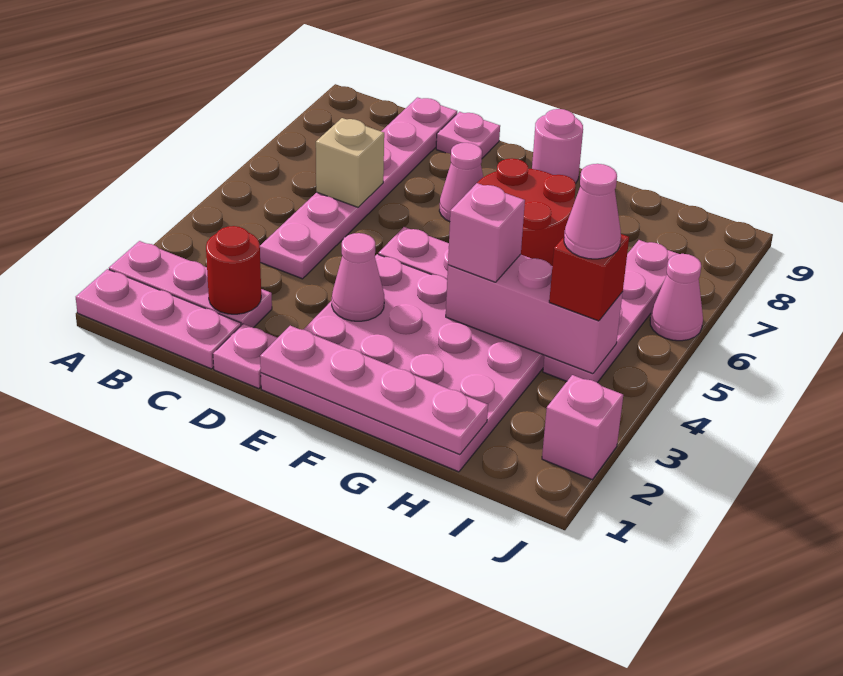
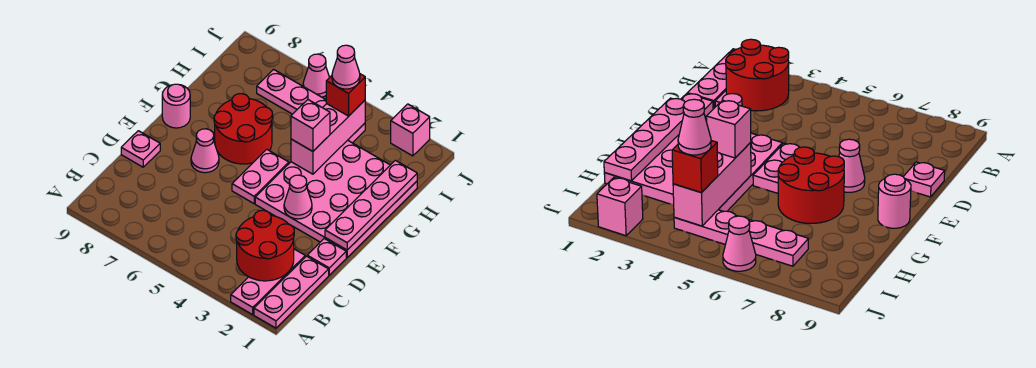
red 1x1 round brick [206,226,261,314] -> red 2x2 round brick [236,210,294,281]
pink 1x6 plate [260,97,457,279] -> none
tan 1x1 brick [316,118,384,207] -> none

